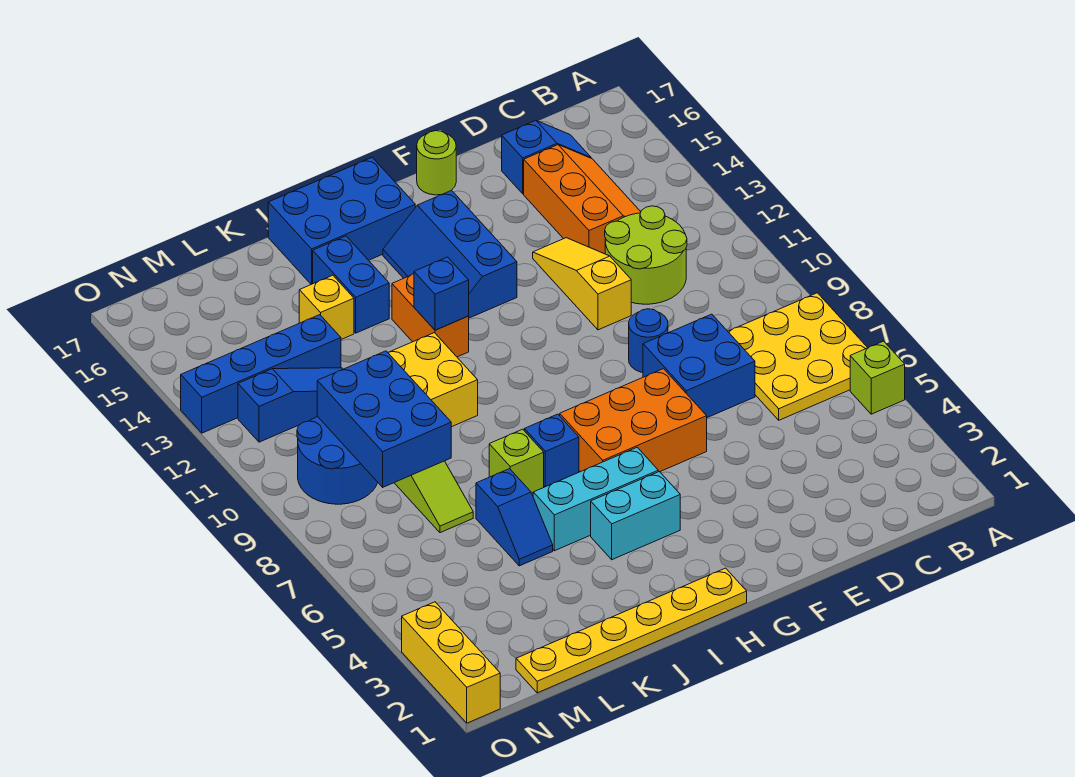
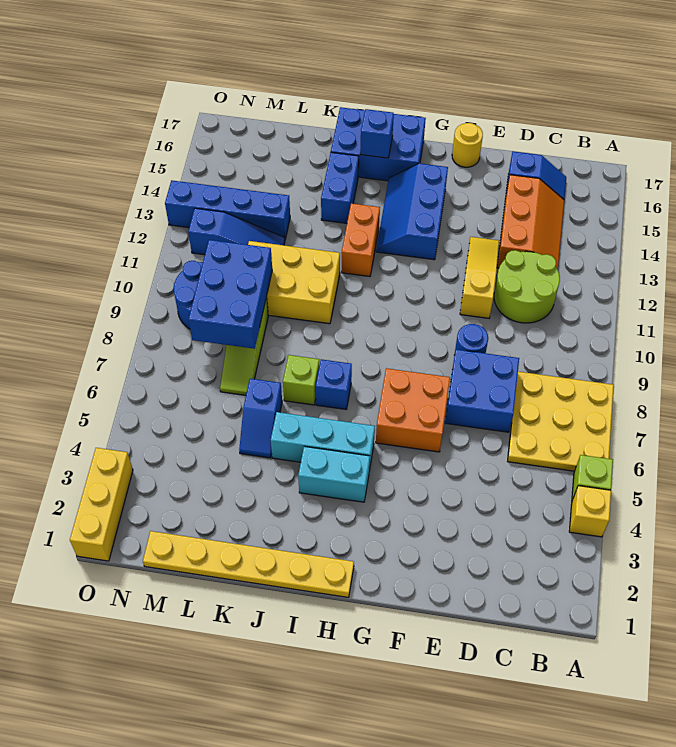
orange 2x3 brick [560,369,707,472] -> orange 2x2 brick [376,368,450,452]
lime 1x1 round brick [417,131,456,195] -> yellow 1x1 round brick [452,123,483,167]
blue 1x1 brick [414,257,469,330] -> blue 1x1 brick moved to [360,109,394,158]
yellow 1x1 brick [299,275,354,339] -> yellow 1x1 brick moved to [569,486,611,537]

